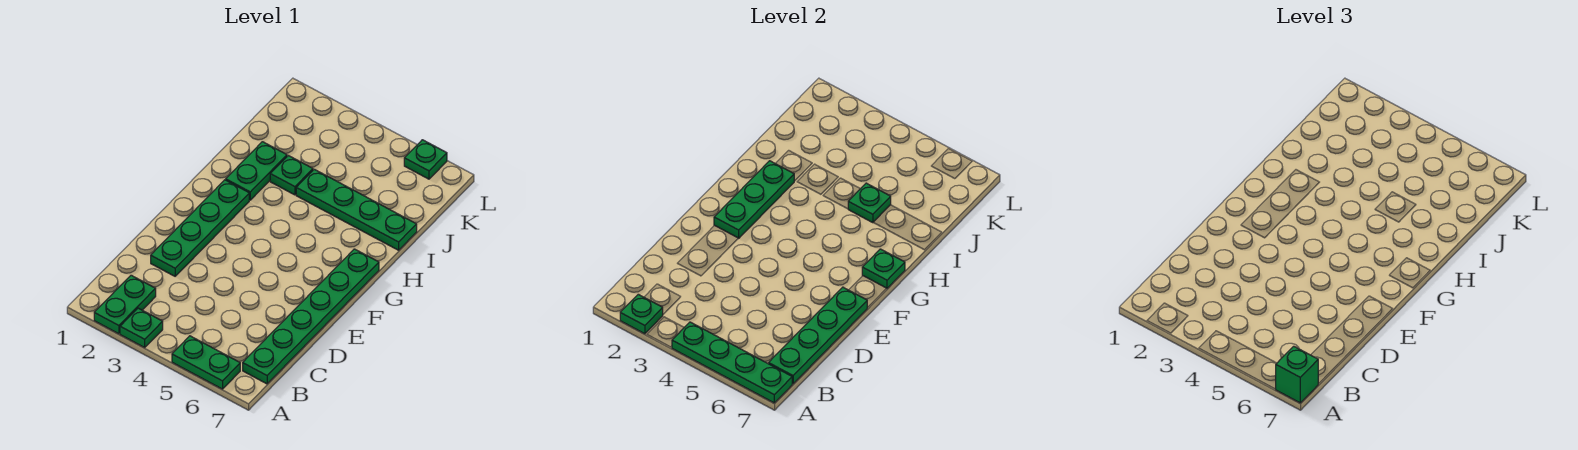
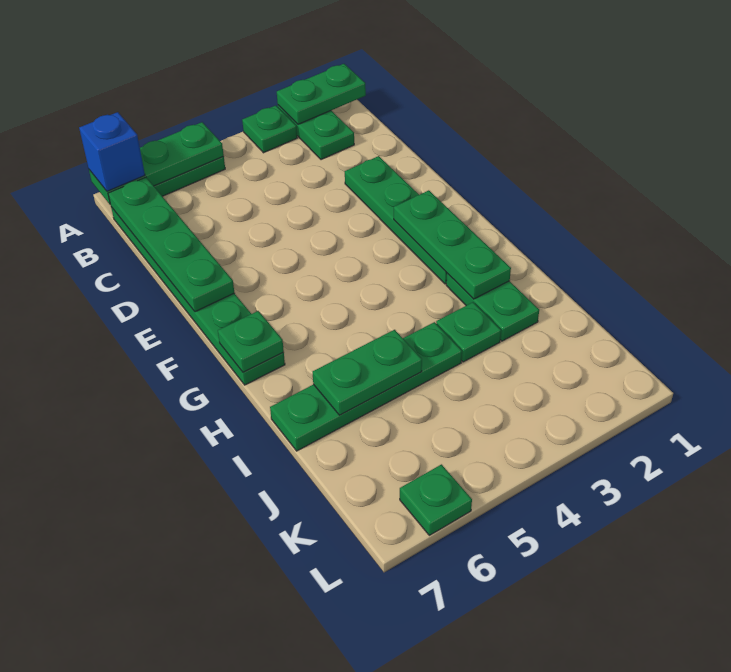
green 1x1 plate [620,294,663,334] -> green 1x2 plate [277,64,366,124]
green 1x4 plate [672,322,792,403] -> green 1x3 plate [89,122,224,204]
green 1x1 brick [1276,346,1318,403] -> blue 1x1 brick [79,112,145,191]
green 1x1 plate [848,183,891,223] -> green 1x2 plate [313,330,422,415]

